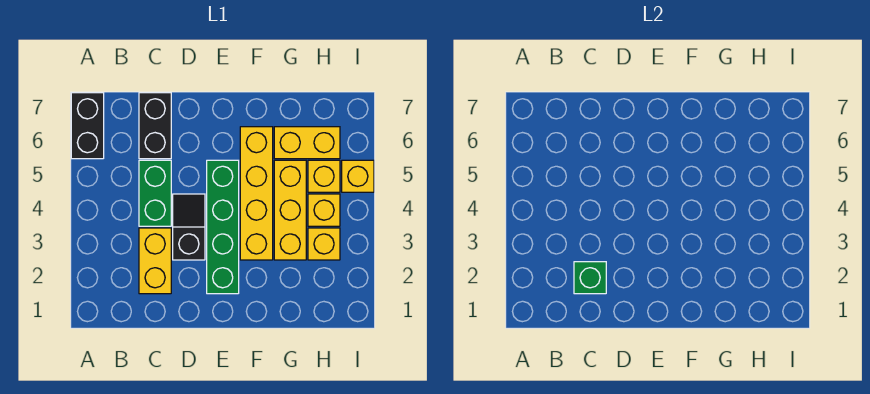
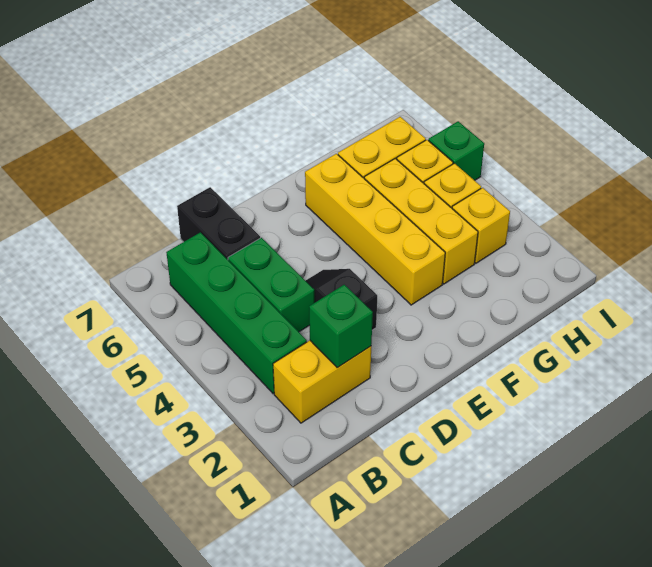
black 1x2 brick [71,93,104,159] -> none
yellow 1x2 brick [139,228,171,294] -> yellow 1x2 brick turned to [273,340,371,423]
green 1x4 brick [207,160,239,294] -> green 1x4 brick moved to [166,232,307,394]
yellow 1x1 brick [342,160,374,192] -> green 1x1 brick [428,121,484,180]

